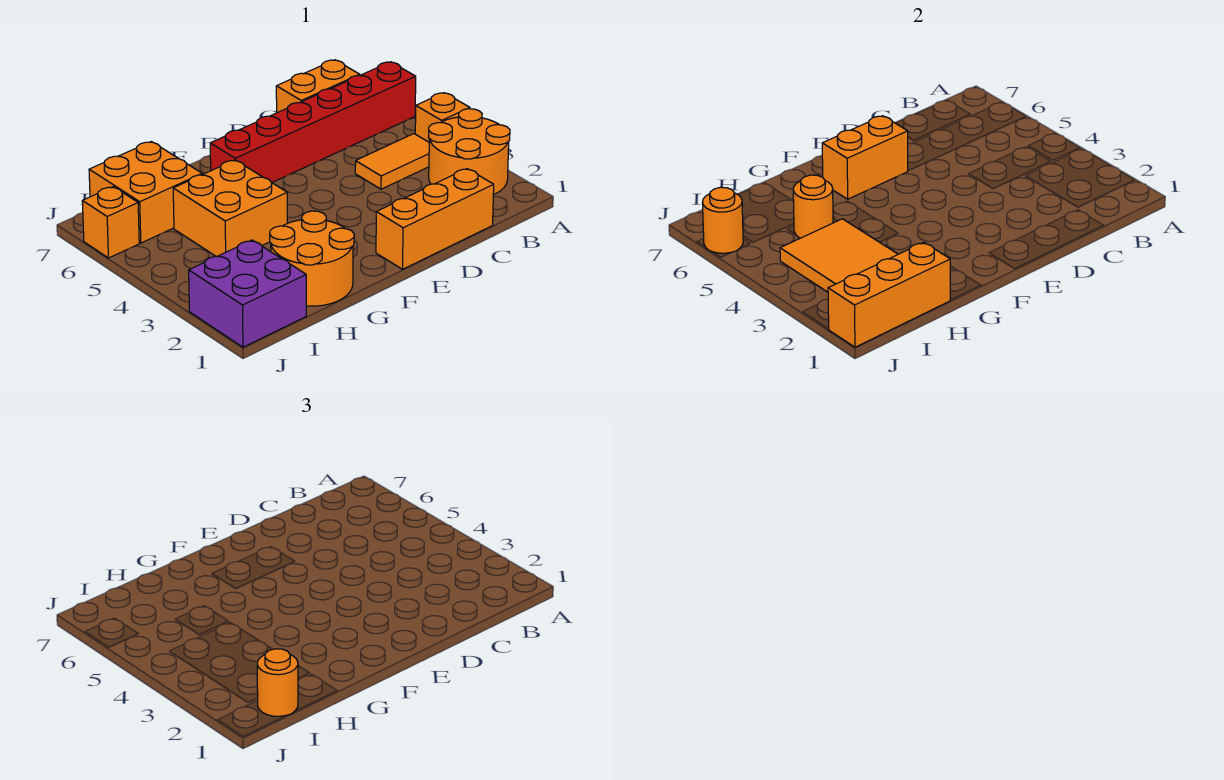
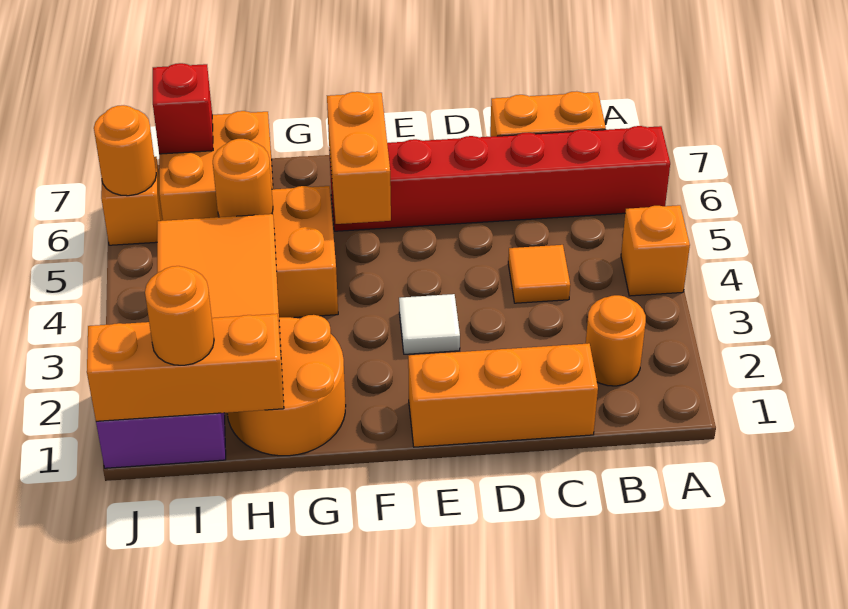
orange 2x2 round brick [428,109,510,195] -> orange 1x1 round brick [586,295,646,386]
orange 1x2 tile [355,134,429,189] -> orange 1x1 tile [508,245,570,303]
none -> white 1x1 tile [399,294,460,354]
orange 1x2 brick [822,116,908,199] -> orange 1x2 brick turned to [327,92,391,224]
none -> red 1x1 brick [153,63,213,154]

